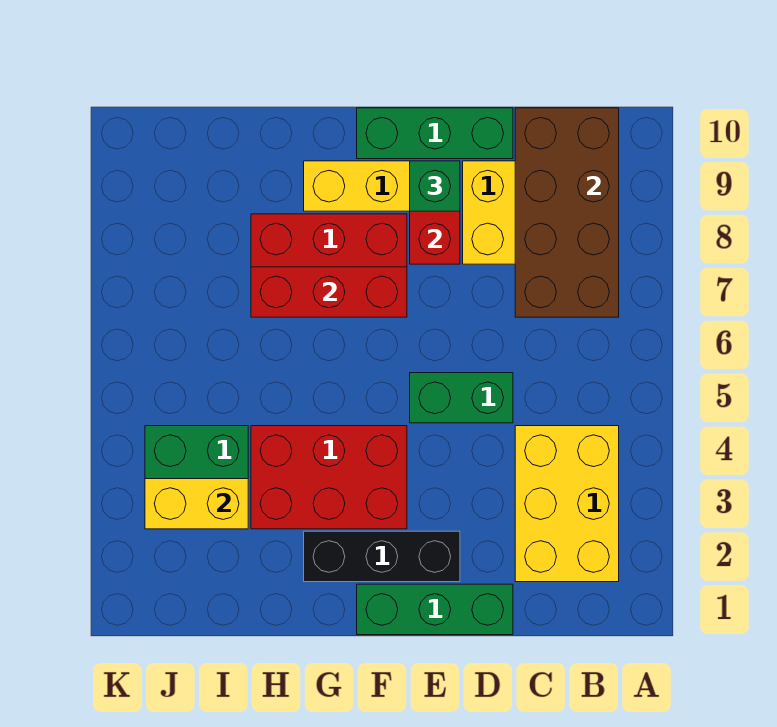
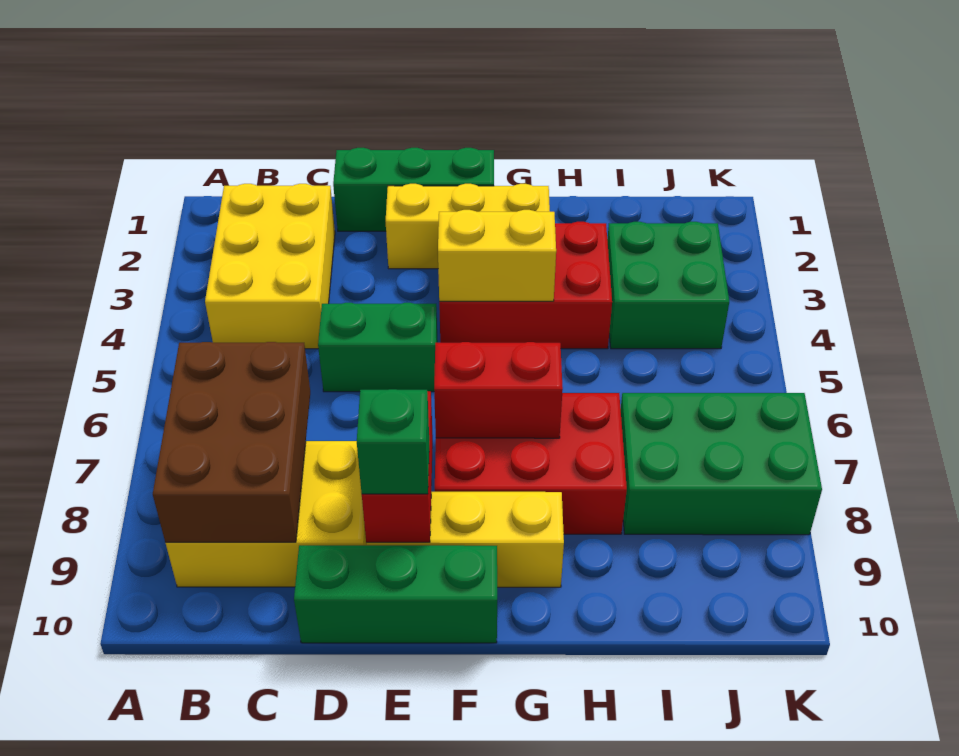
brown 2x4 brick [515,108,619,317] -> brown 2x3 brick [153,342,310,542]
black 1x3 brick [304,531,460,582] -> yellow 1x3 brick [386,184,550,269]
red 1x3 brick [251,267,407,317] -> red 1x2 brick [434,342,563,438]
yellow 1x2 brick [145,479,248,529] -> yellow 1x2 brick moved to [438,210,556,301]
none -> green 2x3 brick [621,393,822,535]

